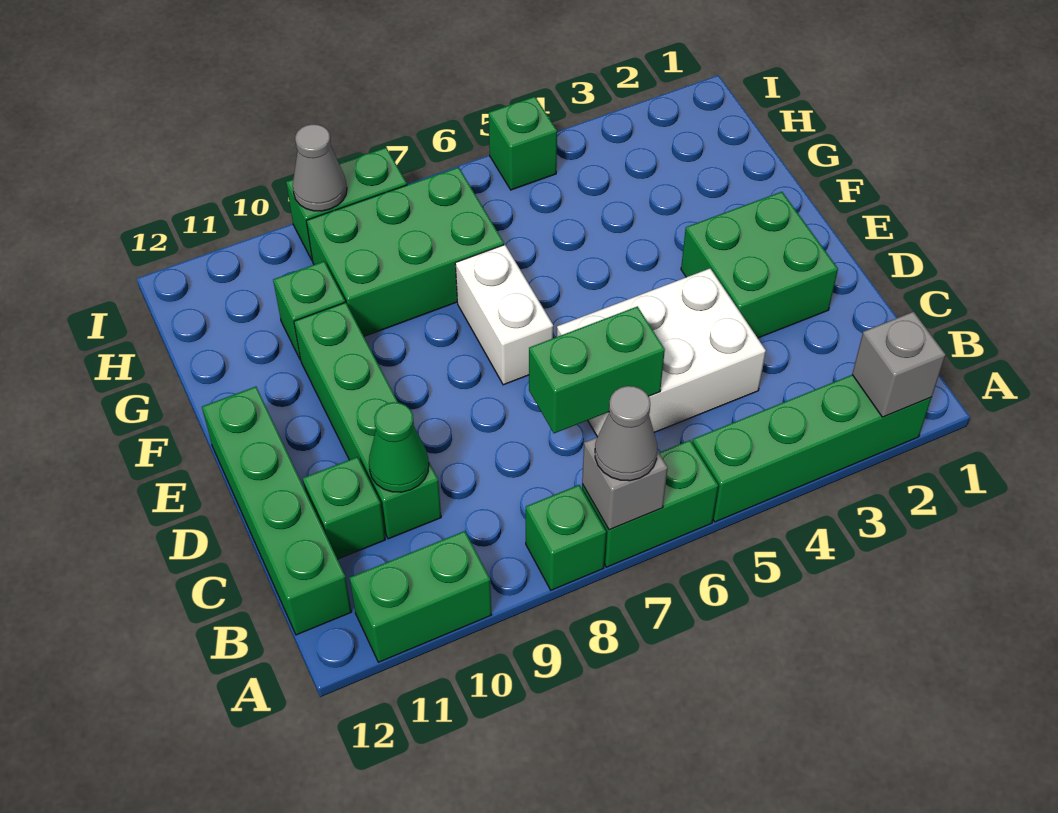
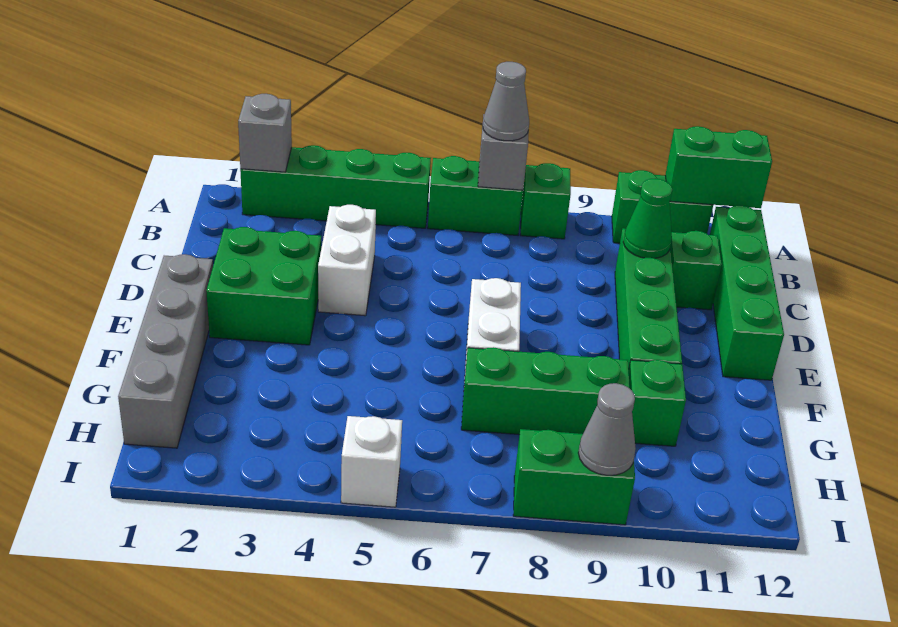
white 2x3 brick [557,269,766,437] -> white 1x2 brick [318,205,376,316]
green 1x2 brick [529,306,665,433] -> green 1x2 brick moved to [665,126,772,208]
none -> grey 1x4 brick [118,254,213,448]
green 2x3 brick [306,167,504,336] -> green 1x3 brick [461,347,630,435]
green 1x1 brick [489,97,557,190] -> white 1x1 brick [341,416,402,507]

